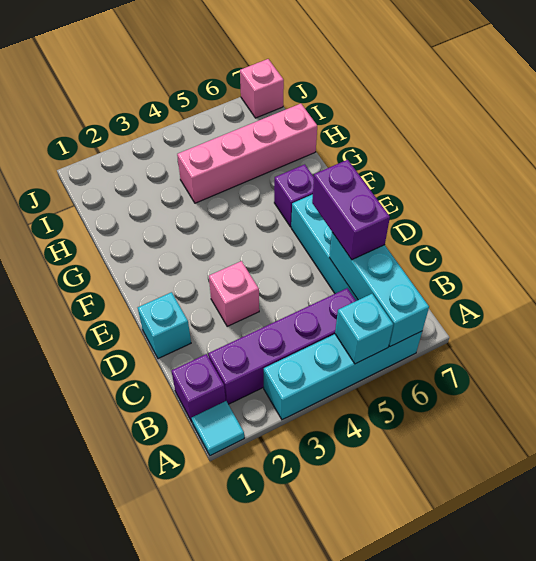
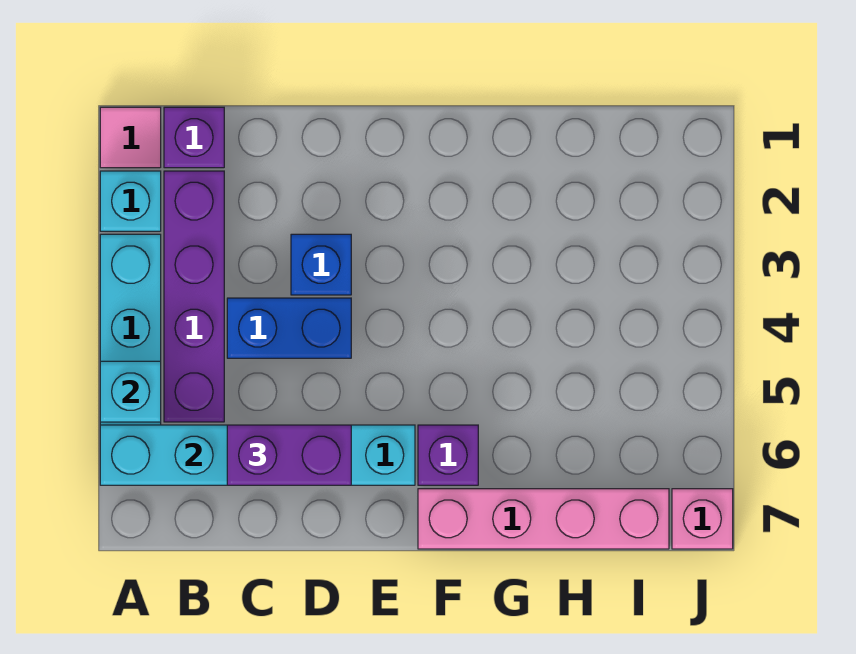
cyan 1x1 tile [192,401,244,456] -> pink 1x1 tile [100,107,161,168]
none -> blue 1x2 brick [227,298,351,358]
cyan 1x1 brick [138,292,191,359] -> cyan 1x1 brick moved to [100,171,161,231]
pink 1x1 brick [209,261,259,327] -> blue 1x1 brick [291,234,351,295]
pink 1x4 brick [177,104,317,203] -> pink 1x4 brick turned to [418,489,669,549]

